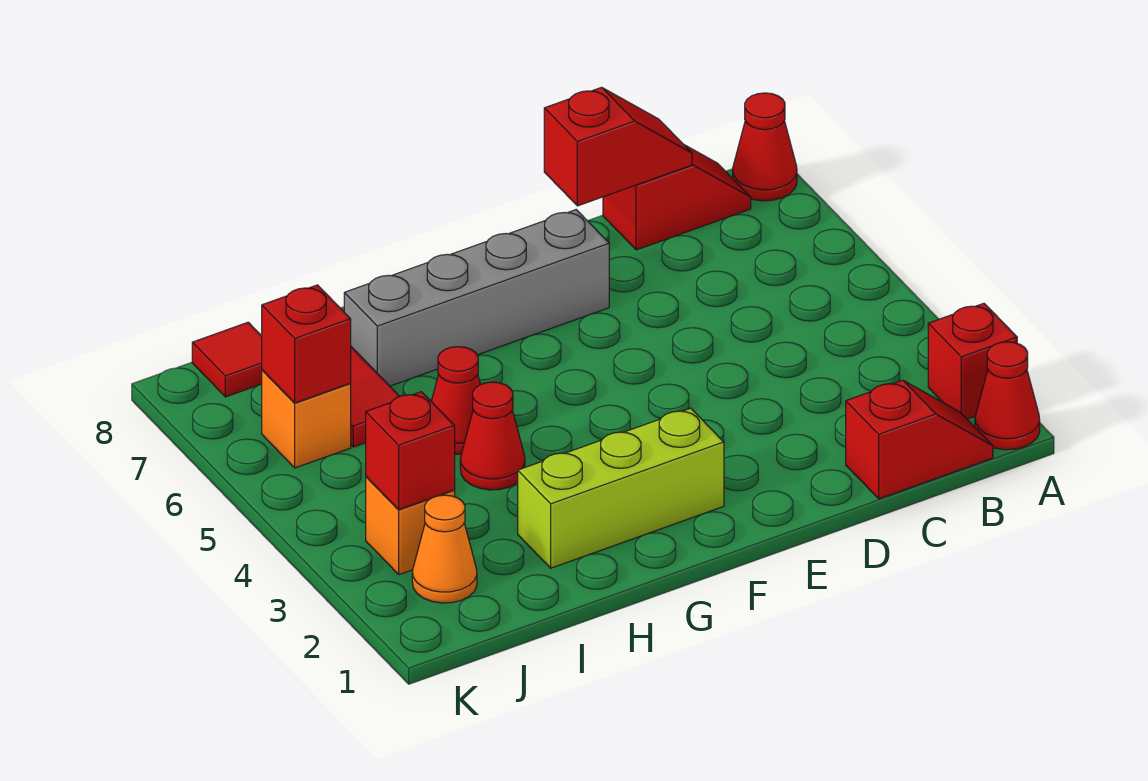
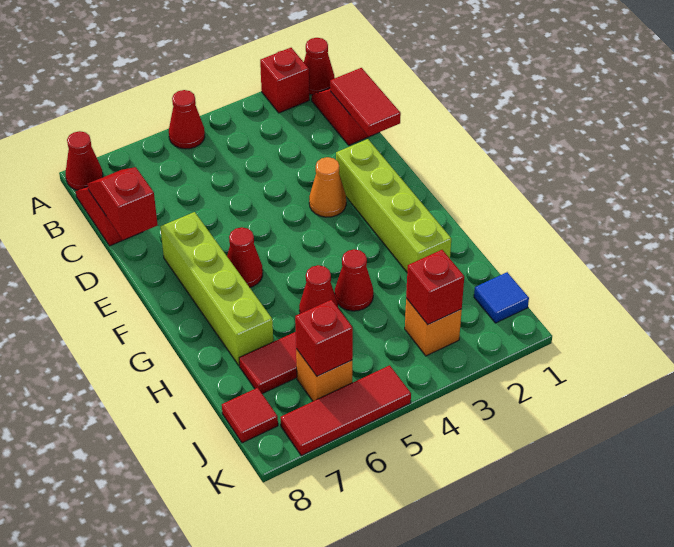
none -> red 1x1 cone [169,90,205,149]
none -> red 1x2 tile [330,68,401,136]
grey 1x4 brick [344,210,609,386] -> lime 1x4 brick [160,212,273,366]
lime 1x3 brick [518,408,724,568] -> lime 1x4 brick [336,139,451,272]
none -> red 1x1 cone [227,227,263,287]
none -> blue 1x1 tile [474,272,529,323]
orange 1x1 cone [412,495,477,603] -> orange 1x1 cone moved to [309,157,346,217]
none -> red 1x3 tile [280,365,411,456]

